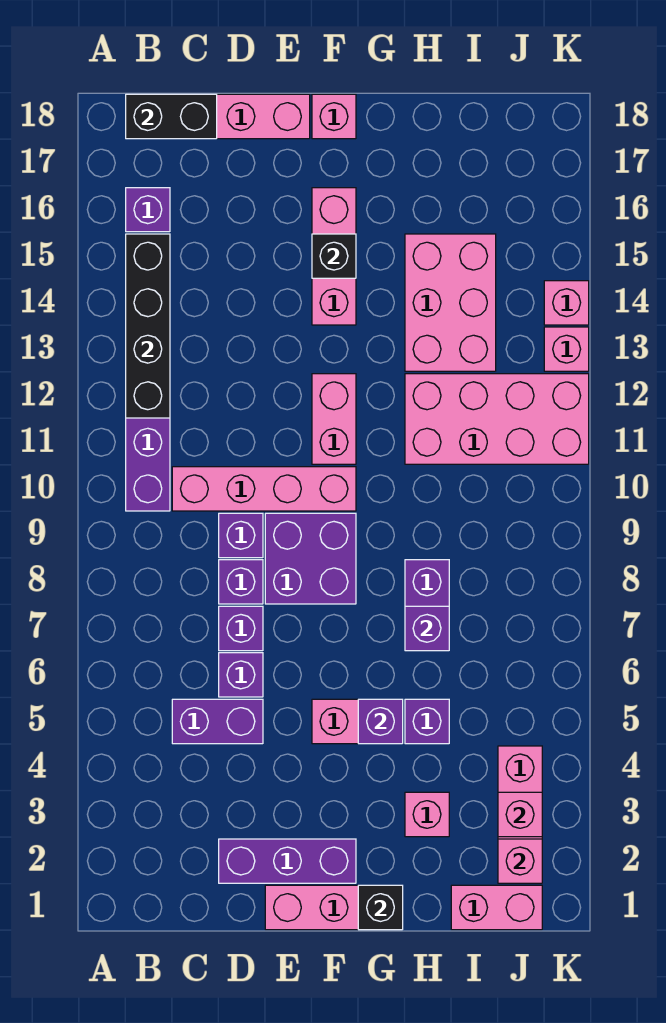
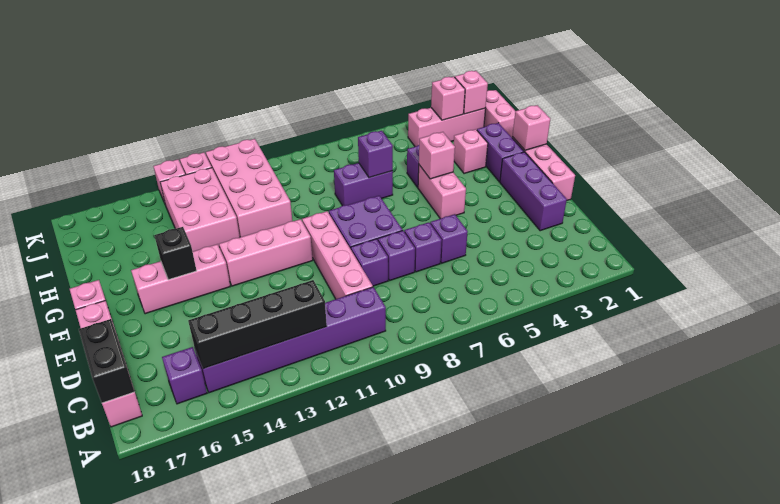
purple 1x2 brick [172,699,263,744] -> purple 1x2 brick moved to [477,123,524,182]
pink 1x2 brick [312,374,356,464] -> pink 1x3 brick [219,219,313,286]
black 1x1 brick [358,885,403,930] -> pink 1x1 brick [512,105,550,150]
purple 1x1 brick [358,699,403,744] -> pink 1x1 brick [418,132,455,179]
pink 2x3 brick [405,234,496,371] -> pink 2x3 brick turned to [160,168,240,252]

